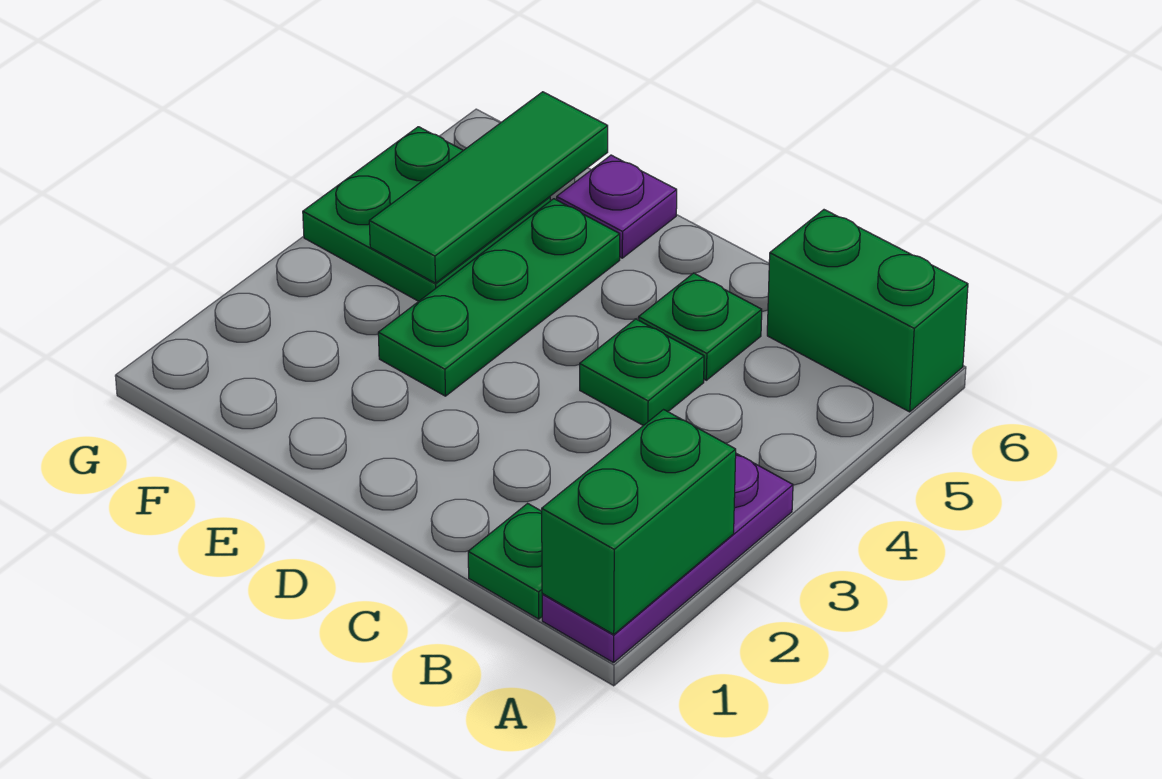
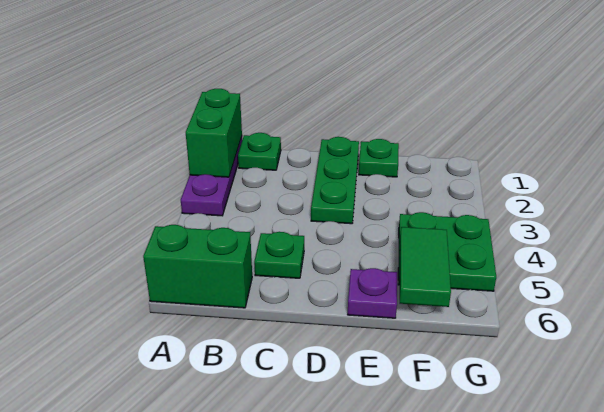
green 1x1 plate [580,319,704,426] -> green 1x1 plate moved to [359,139,399,177]
green 1x3 plate [378,199,620,396] -> green 1x3 plate moved to [311,137,359,224]
green 1x3 tile [369,92,608,283] -> green 1x2 tile [400,227,451,307]

